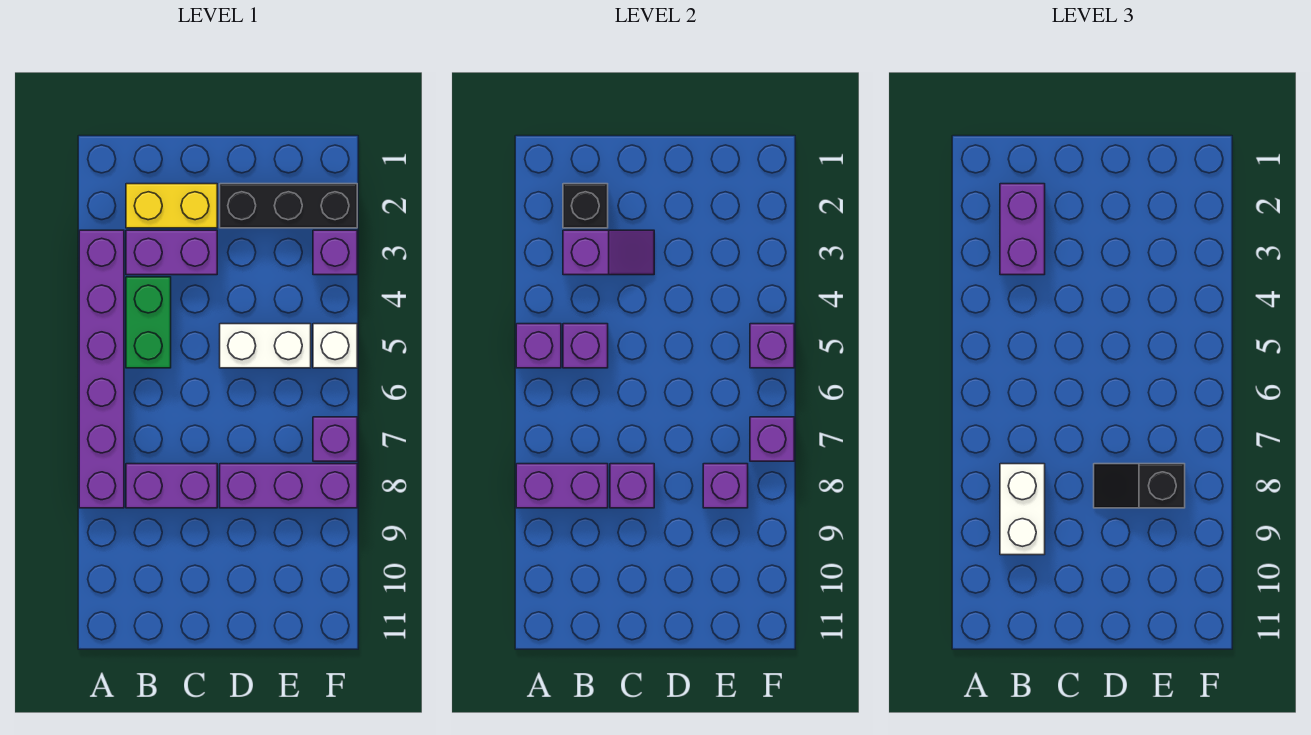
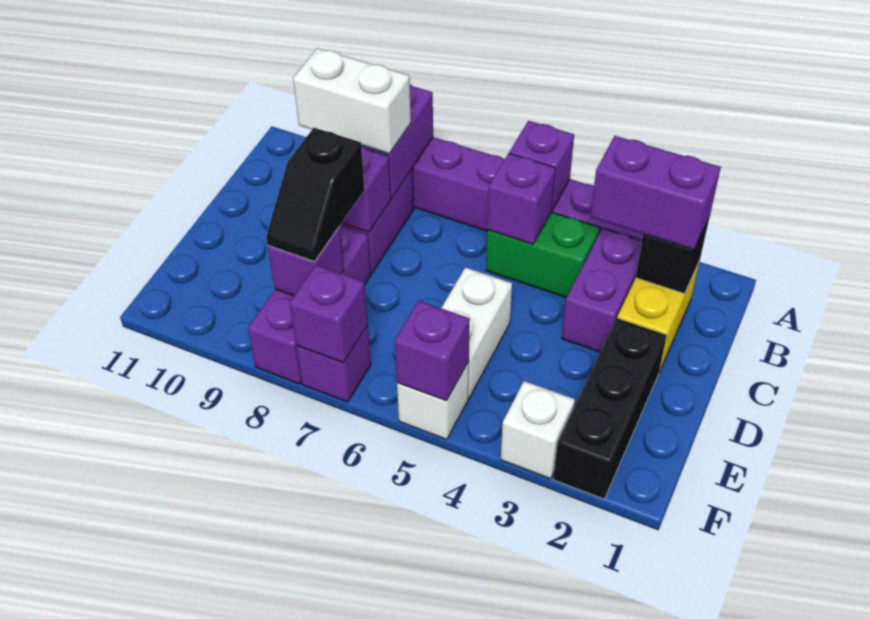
purple 1x2 slope [563,230,654,275] -> none
black 1x2 slope [1094,464,1185,508] -> black 1x2 slope turned to [266,128,365,262]
purple 1x1 brick [313,230,357,275] -> white 1x1 brick [501,381,575,479]

